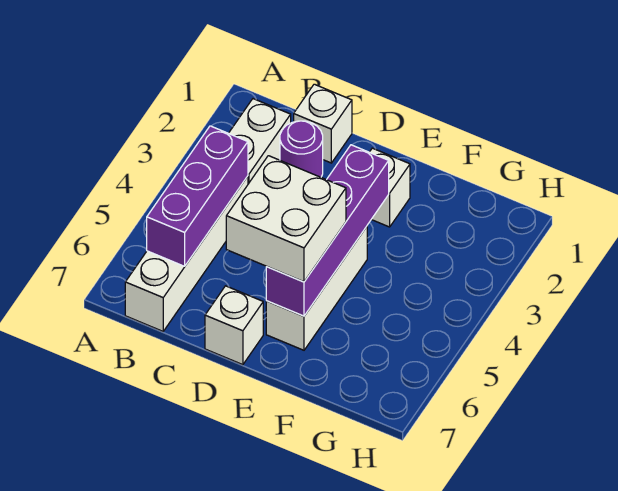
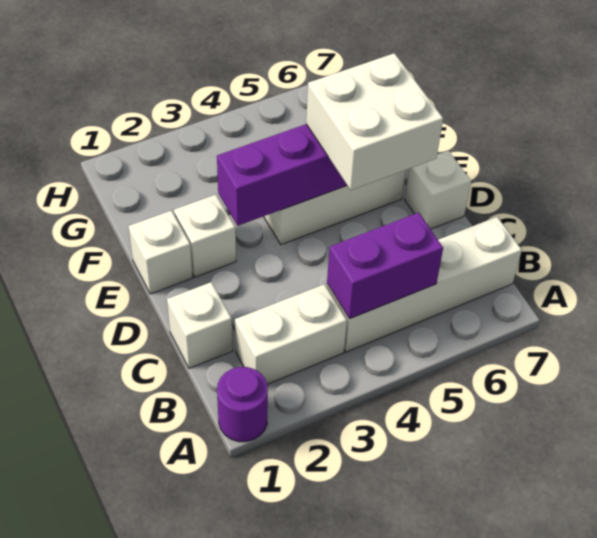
purple 1x3 brick [147,126,248,266] -> purple 1x2 brick [327,213,443,319]
purple 1x1 round brick [280,121,323,177] -> purple 1x1 round brick moved to [217,367,268,442]
none -> white 1x1 brick [129,211,193,294]

